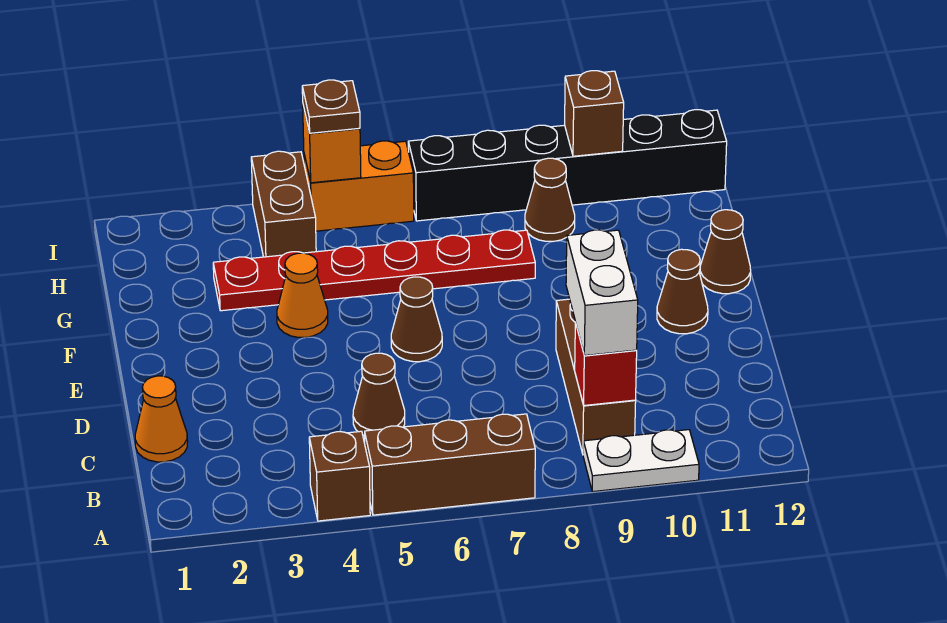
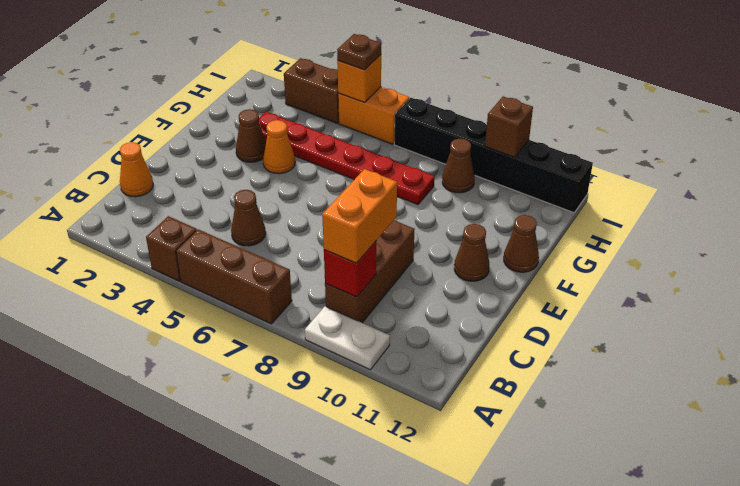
white 1x2 brick [566,230,638,356] -> orange 1x2 brick [322,169,397,263]
brown 1x1 cone [391,277,442,362] -> brown 1x1 cone moved to [236,109,266,162]
brown 1x2 brick [251,151,316,257] -> brown 1x2 brick turned to [284,58,339,123]

